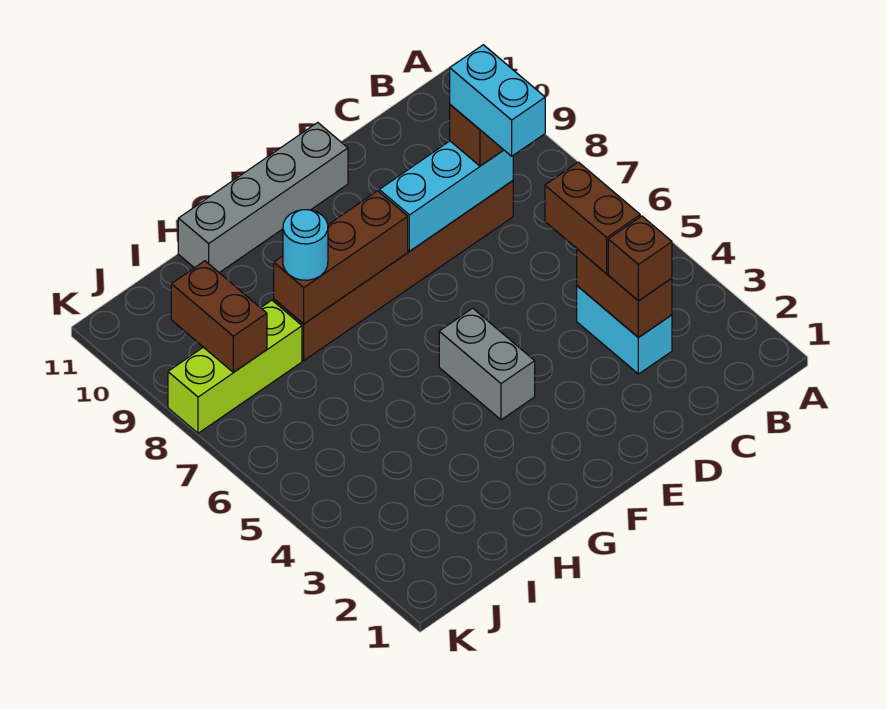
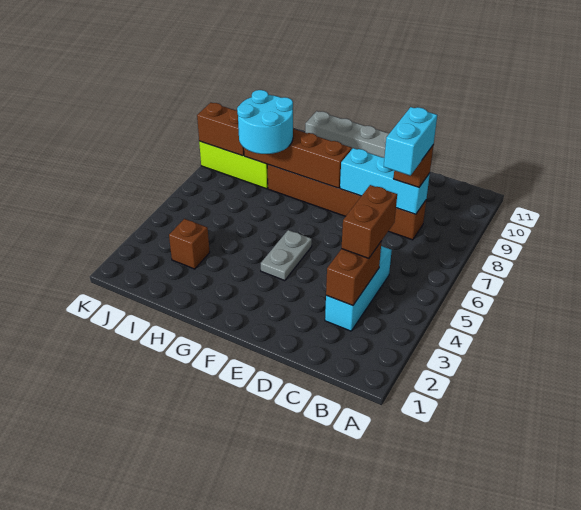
cyan 1x2 brick [577,286,672,374] -> cyan 1x3 brick [325,246,392,331]
brown 1x1 brick [608,216,672,301] -> brown 1x1 brick moved to [169,219,210,269]
grey 1x2 brick [439,308,535,420] -> grey 1x2 plate [261,230,312,281]
brown 1x3 brick [274,191,408,324] -> brown 1x4 brick [244,129,352,188]
cyan 1x1 round brick [283,210,328,280] -> cyan 2x2 round brick [237,90,293,154]
brown 1x2 brick [171,261,267,372] -> brown 1x2 brick turned to [197,103,244,156]

